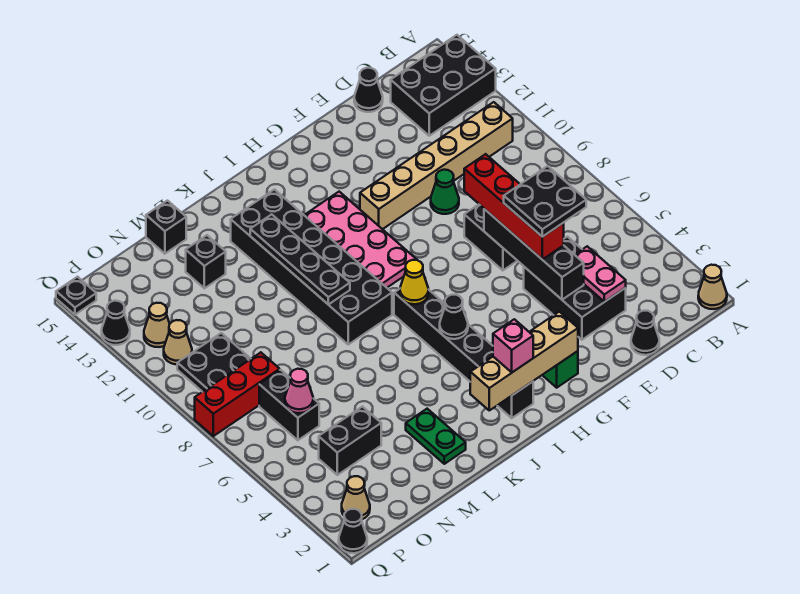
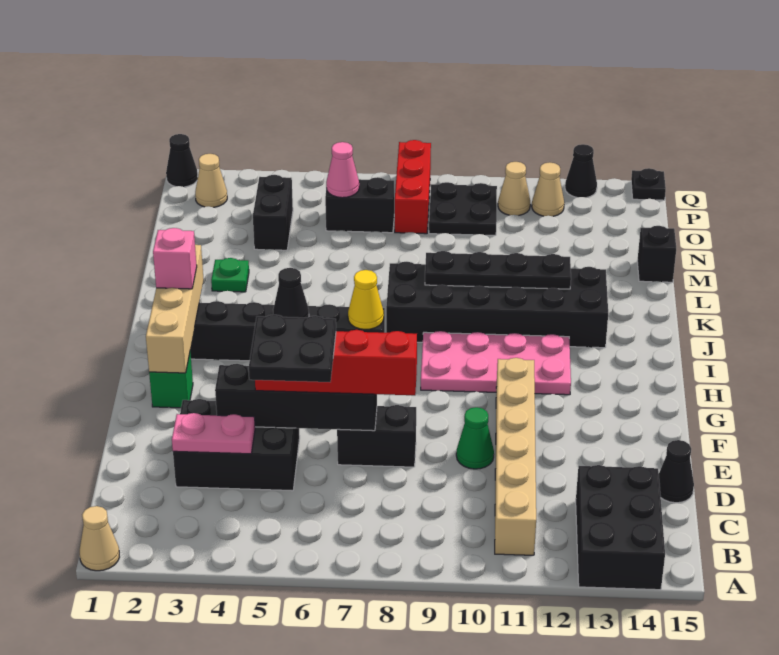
black 1x1 cone [631,311,659,355] -> none
green 1x2 plate [406,409,466,464] -> green 1x1 plate [211,258,249,292]
black 1x1 brick [186,235,226,288] -> none

